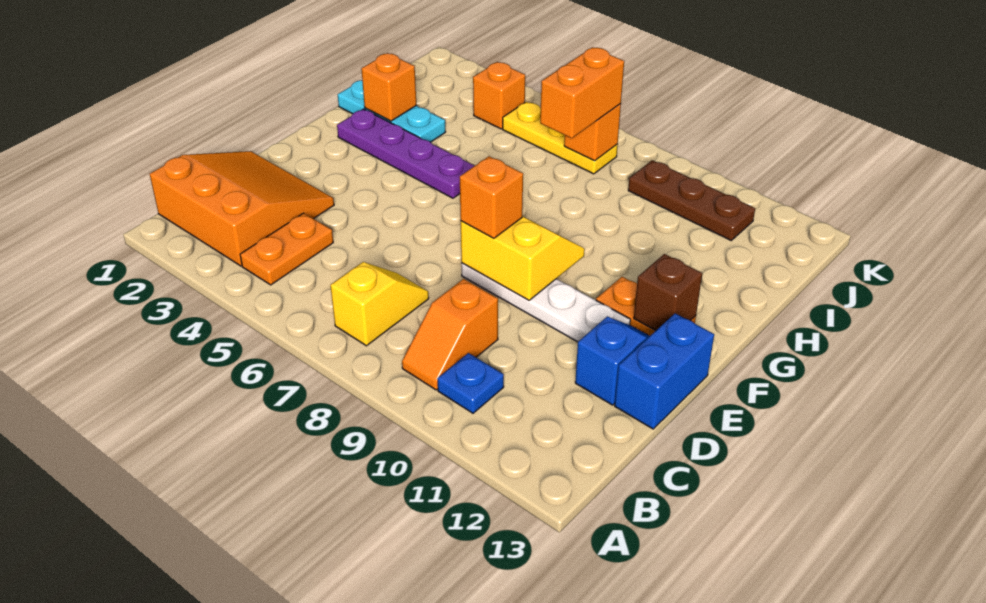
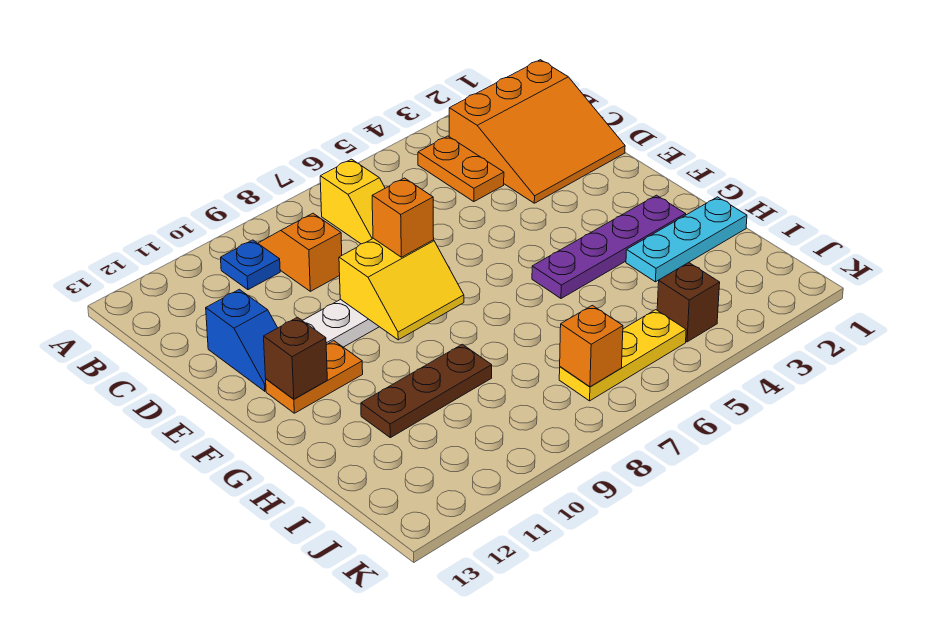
blue 1x2 brick [615,314,714,429] -> none
orange 1x1 brick [361,53,416,121] -> none
orange 1x2 brick [540,47,624,138] -> none
orange 1x1 brick [473,62,525,129] -> brown 1x1 brick [657,263,720,342]
brown 1x3 plate [628,160,755,240] -> brown 1x3 plate moved to [361,344,492,438]

